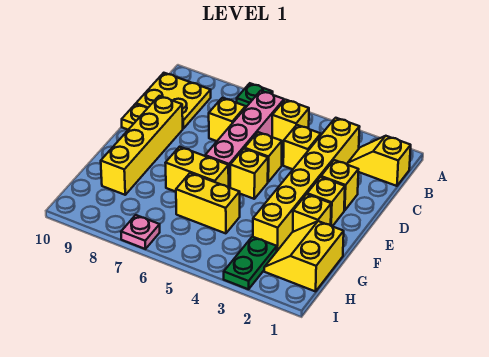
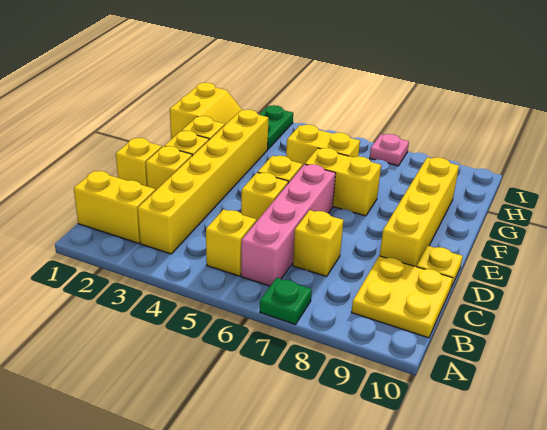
yellow 1x2 slope [347,136,411,186] -> yellow 1x2 brick [74,171,156,243]
yellow 1x1 brick [283,125,321,169] -> yellow 1x1 brick moved to [116,138,162,186]

